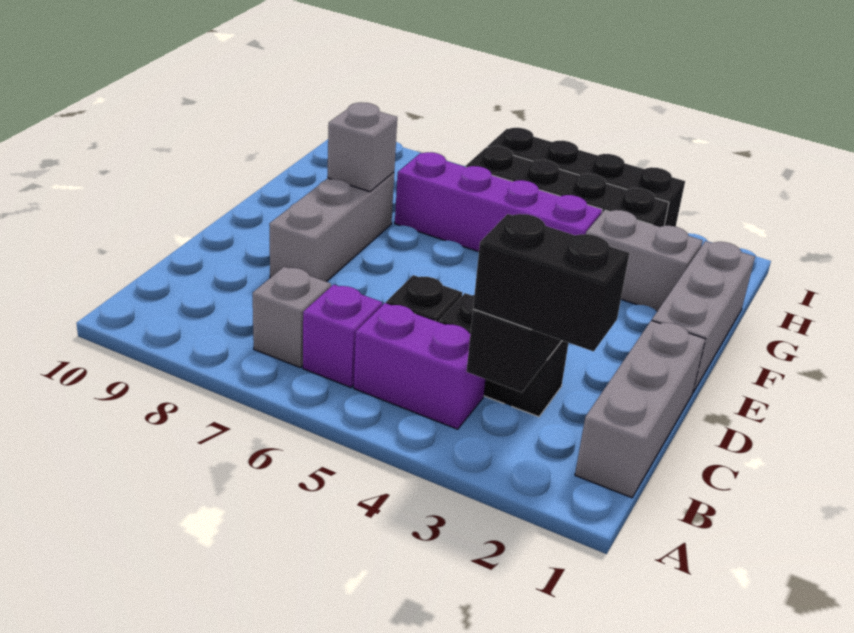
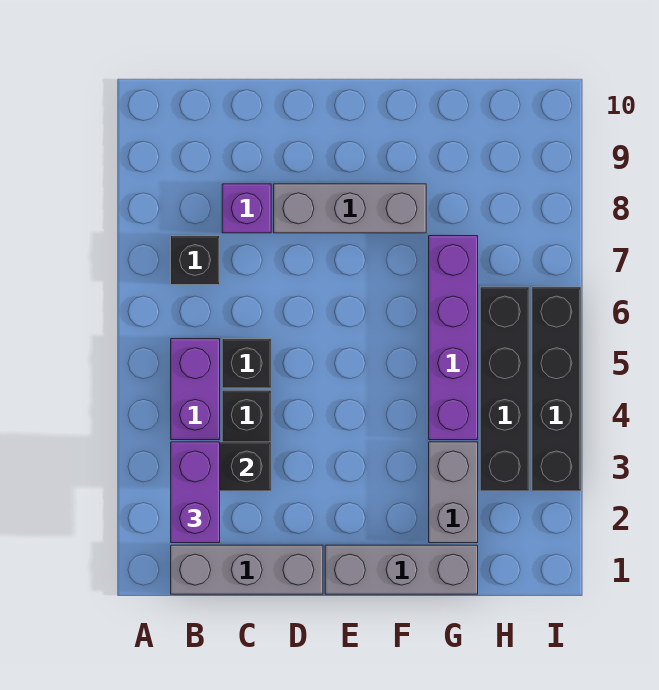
black 1x2 brick [473,214,629,351] -> purple 1x2 brick [171,442,220,543]
purple 1x1 brick [303,284,382,387] -> purple 1x1 brick moved to [222,184,271,233]
grey 1x1 brick [253,267,331,367] -> black 1x1 brick [171,236,220,285]
grey 1x1 brick [327,102,397,192] -> none

